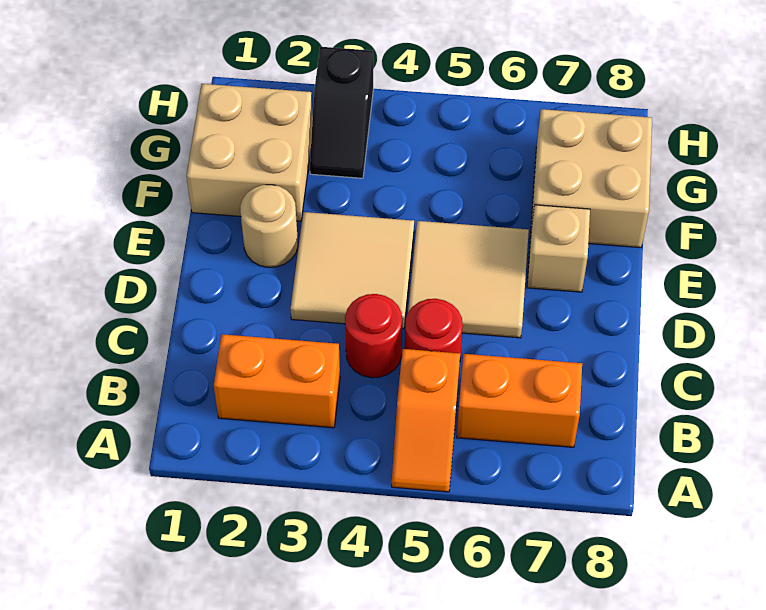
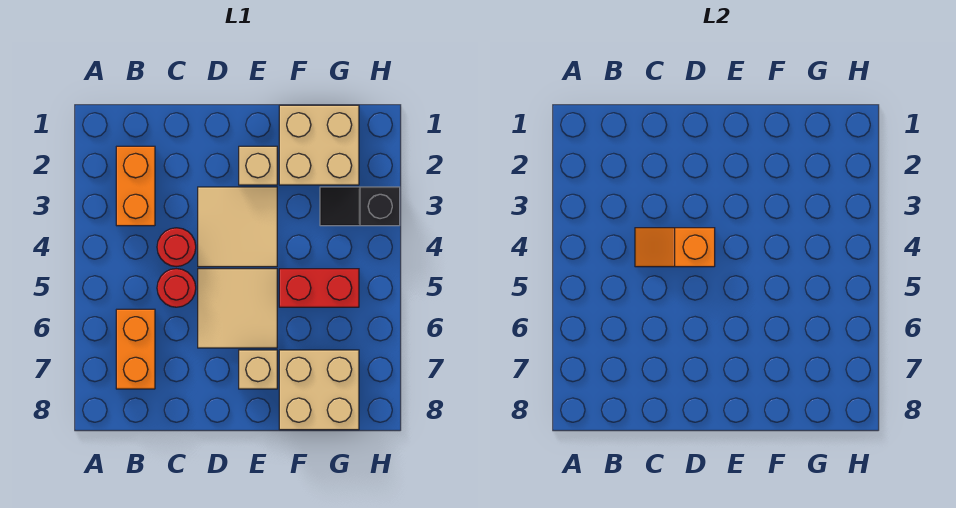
orange 1x2 slope [392,349,460,492] -> orange 1x2 slope moved to [635,228,715,267]
tan 1x1 round brick [240,185,298,267] -> tan 1x1 brick [239,146,277,185]
none -> red 1x2 brick [279,269,359,307]

